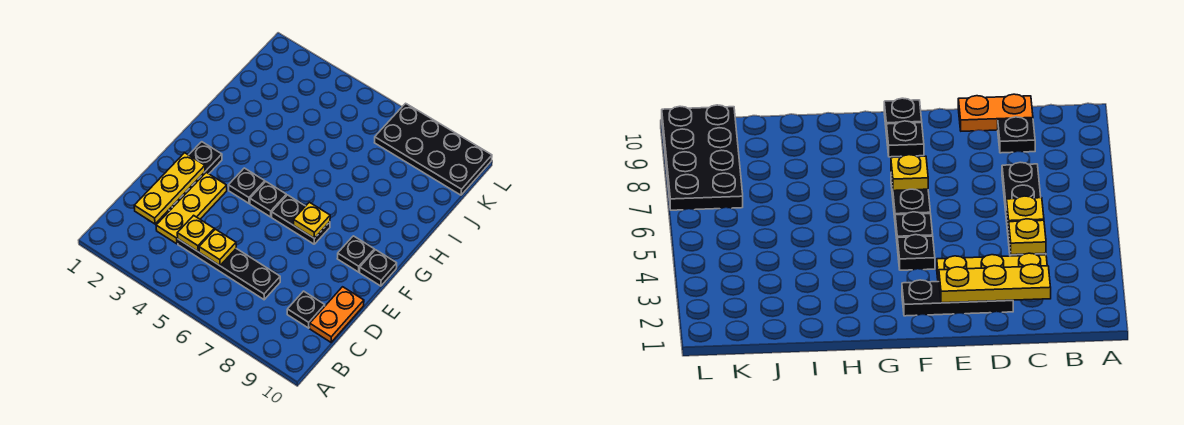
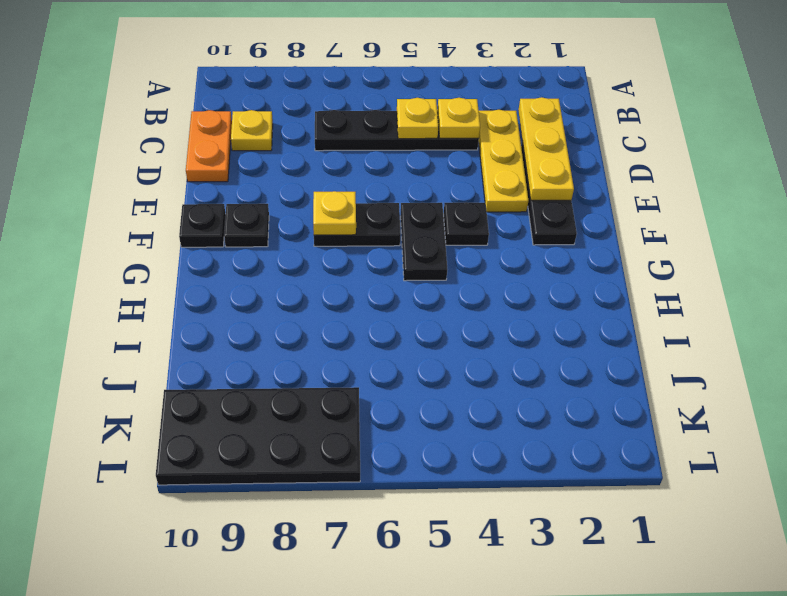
black 1x1 plate [287,291,325,328] -> yellow 1x1 plate [231,110,273,151]
black 1x1 plate [250,182,286,217] -> black 1x2 plate [401,203,447,281]

